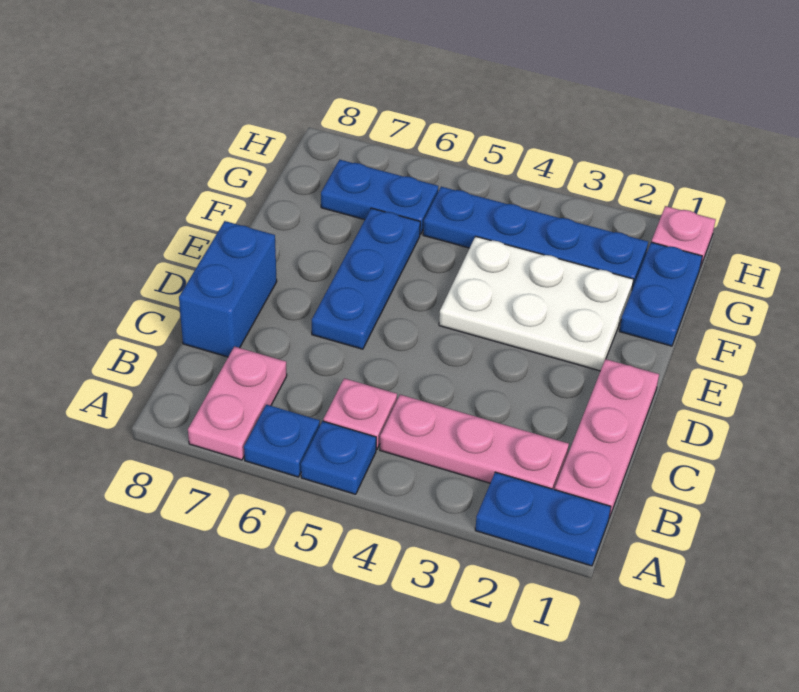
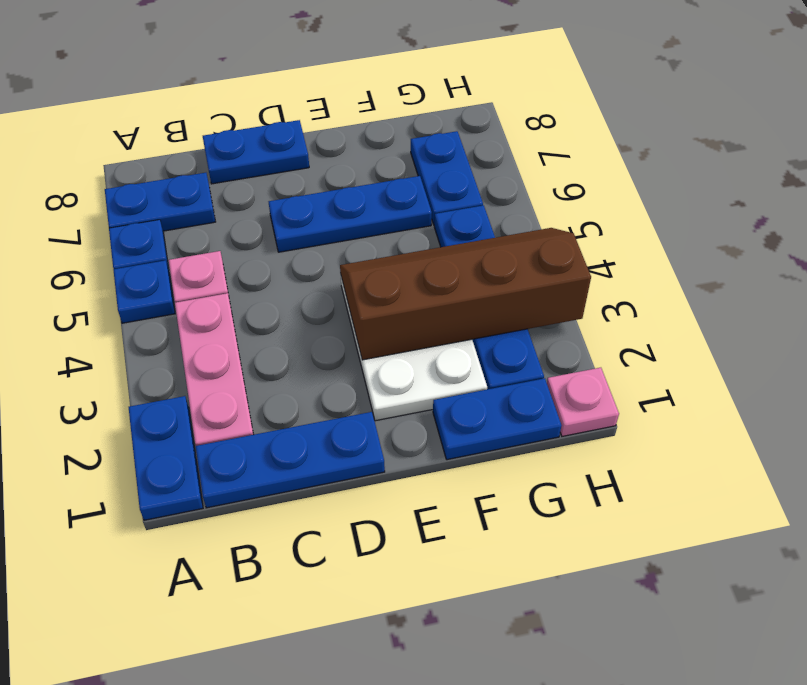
pink 1x2 plate [188,347,287,460] -> blue 1x2 plate [105,173,216,231]
pink 1x3 plate [555,359,659,518] -> blue 1x3 plate [196,412,385,508]
blue 1x2 brick [179,221,277,357] -> blue 1x2 plate [203,120,309,184]
none -> brown 2x4 slope [340,228,591,360]

